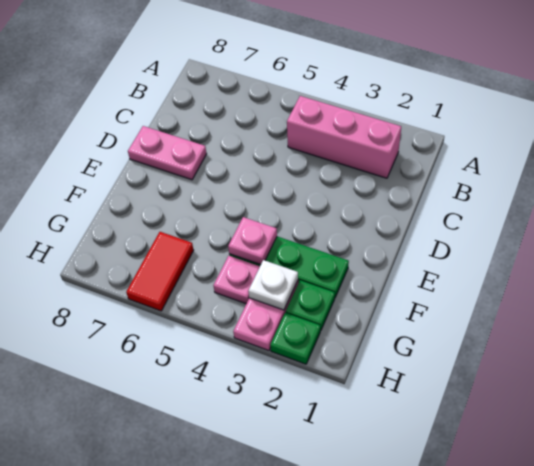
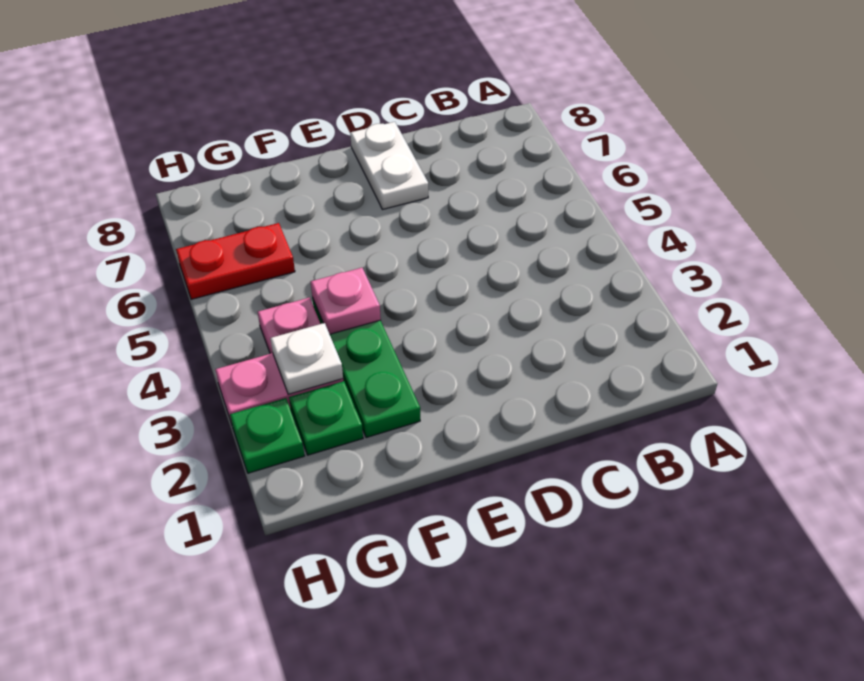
pink 1x3 brick [287,96,401,178] -> none
pink 1x2 plate [128,126,207,180] -> white 1x2 plate [350,122,428,210]
red 1x2 tile [126,232,194,311] -> red 1x2 plate [176,223,295,299]

